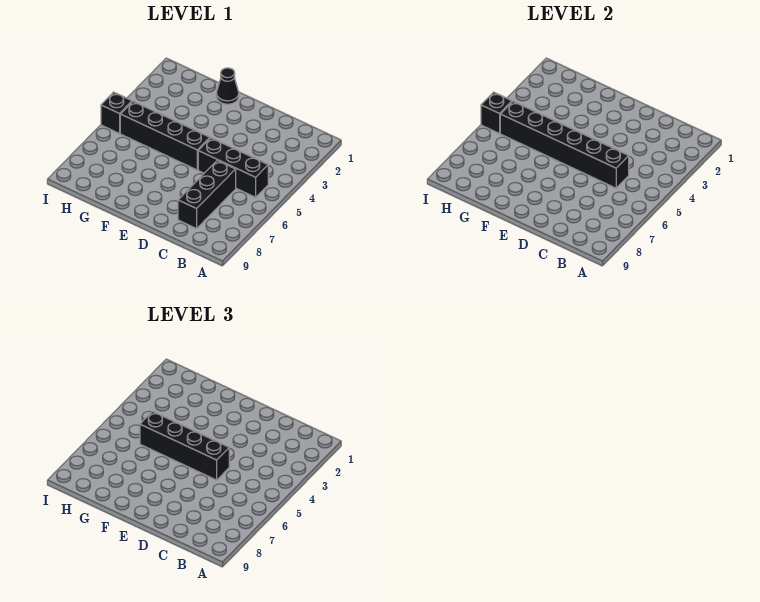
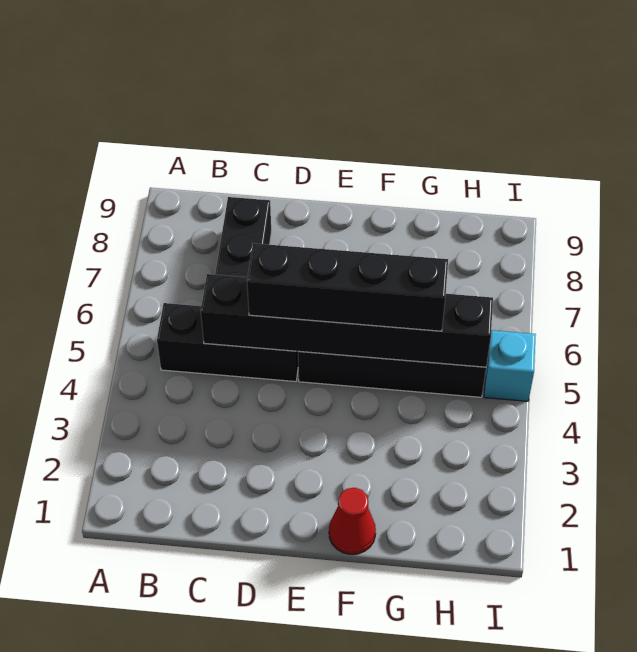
black 1x1 cone [216,68,239,104] -> red 1x1 cone [329,488,376,554]
black 1x1 brick [101,92,132,134] -> cyan 1x1 brick [484,330,536,401]
black 1x1 brick [481,92,512,134] -> none

